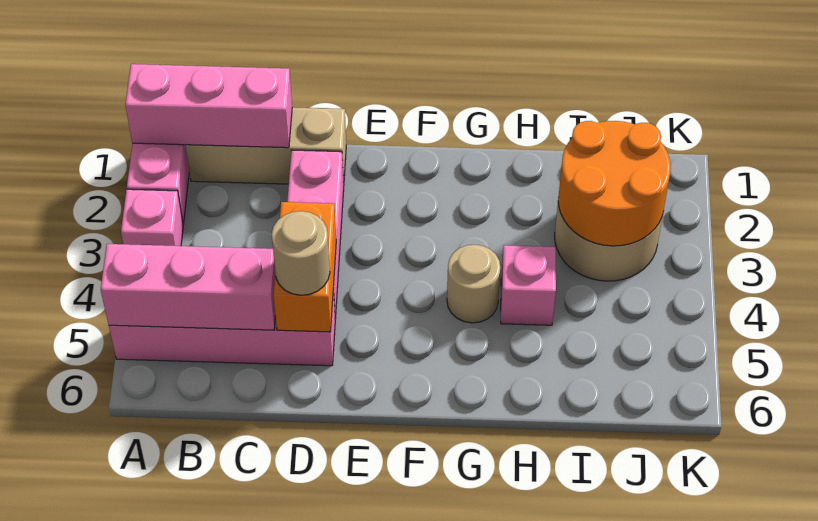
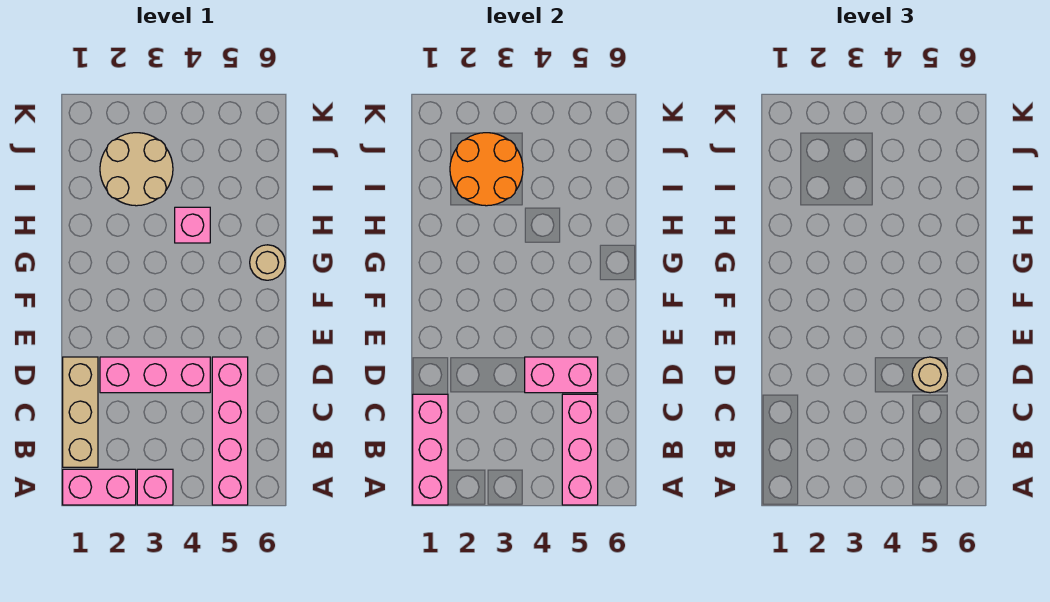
orange 1x2 brick [273,202,336,332] -> pink 1x2 brick [525,357,598,393]
tan 1x1 round brick [447,245,500,323] -> tan 1x1 round brick moved to [250,245,285,280]

